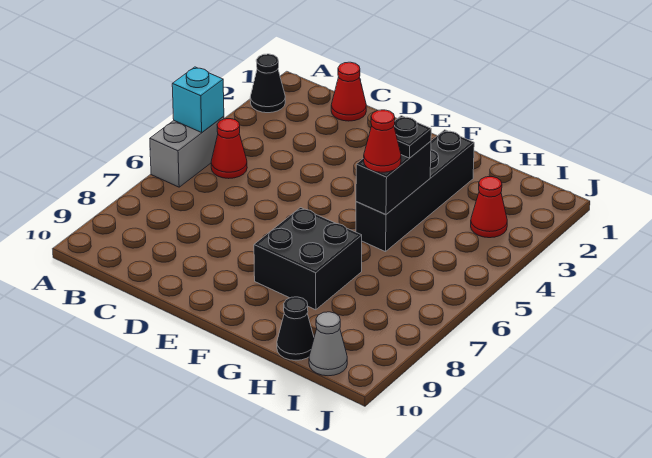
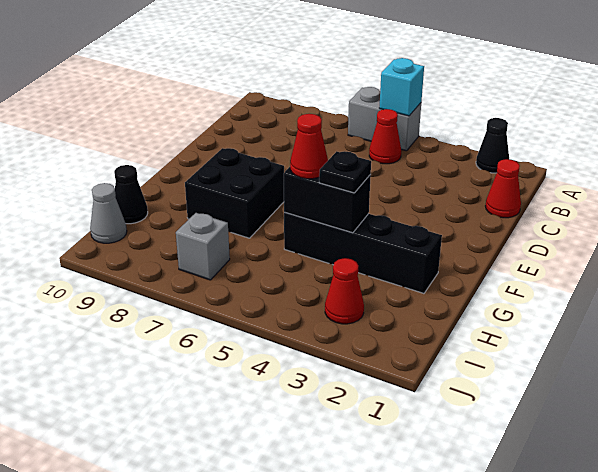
none -> grey 1x1 brick [176,213,230,280]

